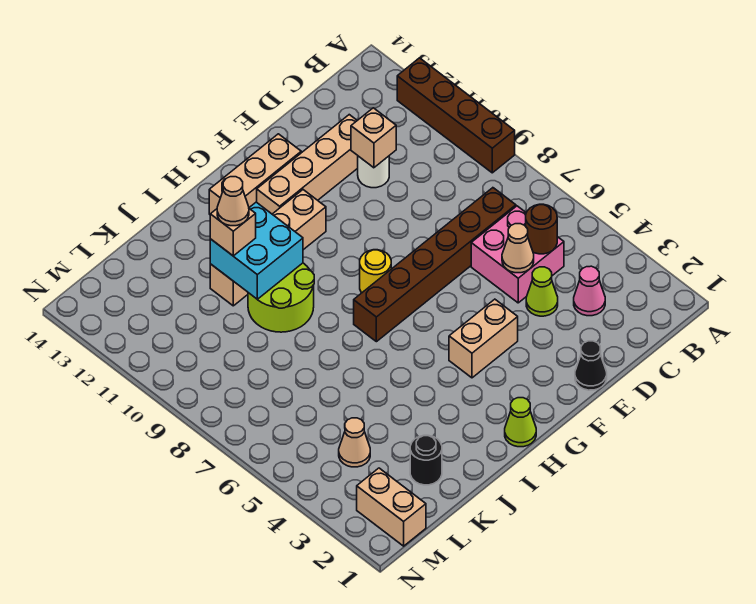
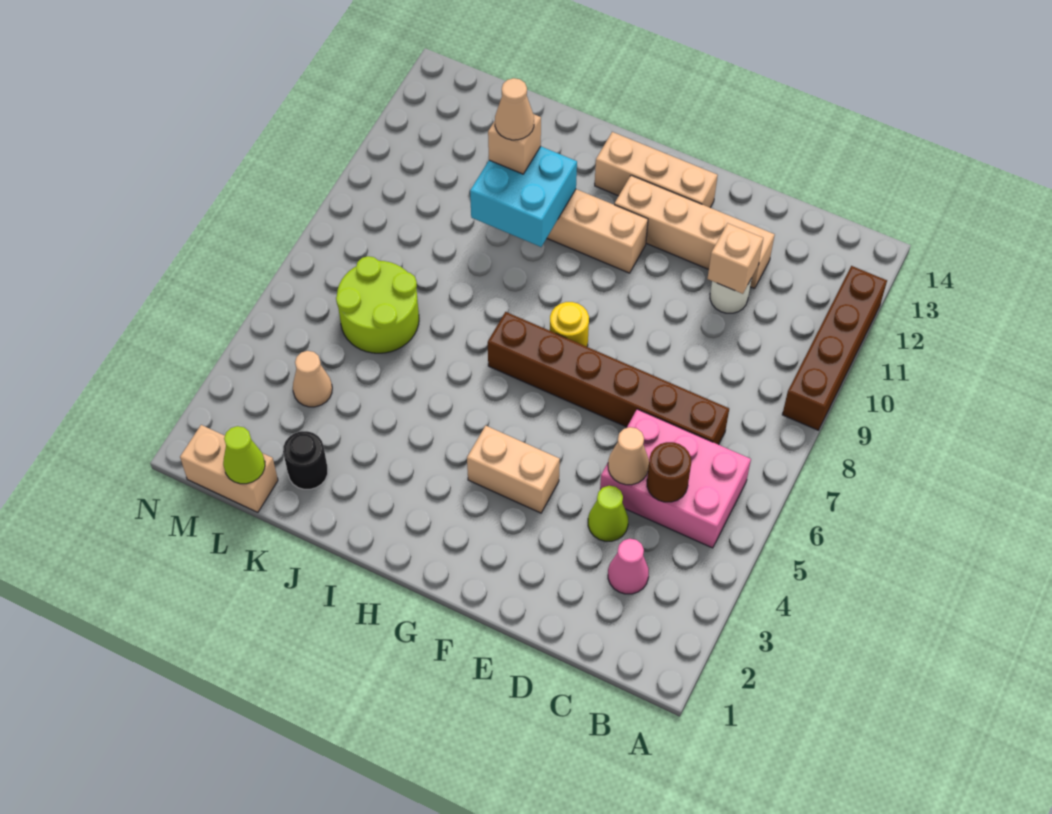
pink 2x2 brick [471,206,564,303] -> pink 2x3 brick [600,409,751,548]
black 1x1 cone [575,341,607,390] -> none
lime 1x1 cone [505,398,536,447] -> lime 1x1 cone moved to [223,426,265,484]
lime 2x2 round brick [248,263,314,332] -> lime 2x2 round brick moved to [336,256,419,353]
tan 1x2 brick [357,468,426,546] -> tan 1x2 brick turned to [180,425,278,512]

